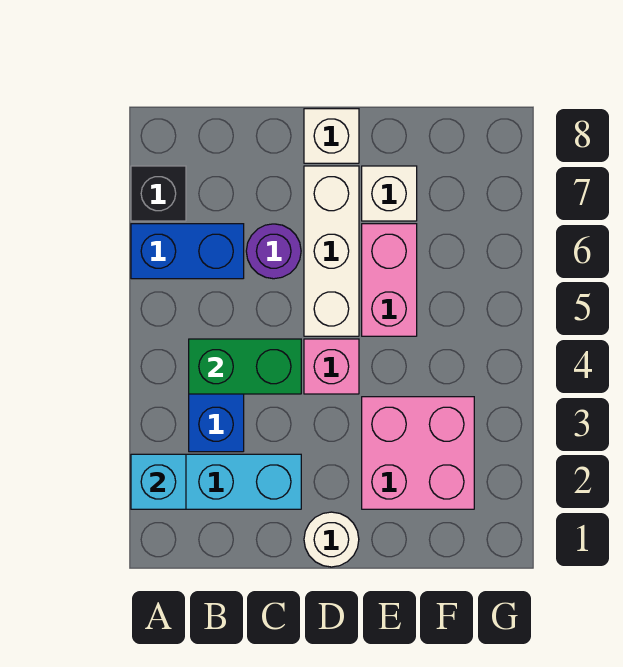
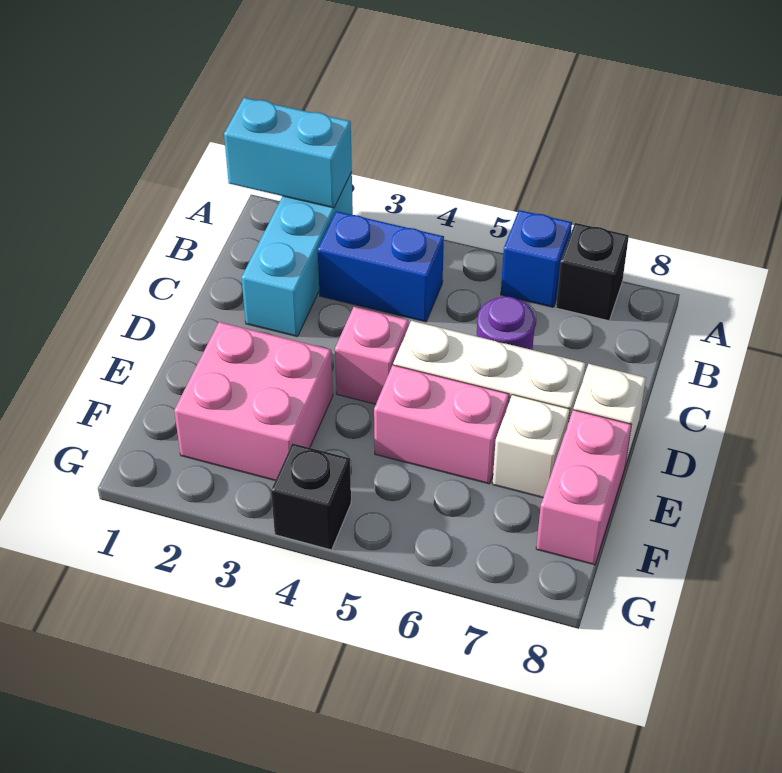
cyan 1x1 brick [131,454,186,509] -> cyan 1x2 brick [224,98,352,208]
blue 1x2 brick [131,224,244,279] -> blue 1x1 brick [501,210,572,307]
green 1x2 brick [189,339,301,394] -> none
white 1x1 round brick [304,512,359,567] -> none
none -> pink 1x2 brick [536,410,632,565]
none -> black 1x1 brick [271,443,351,550]

